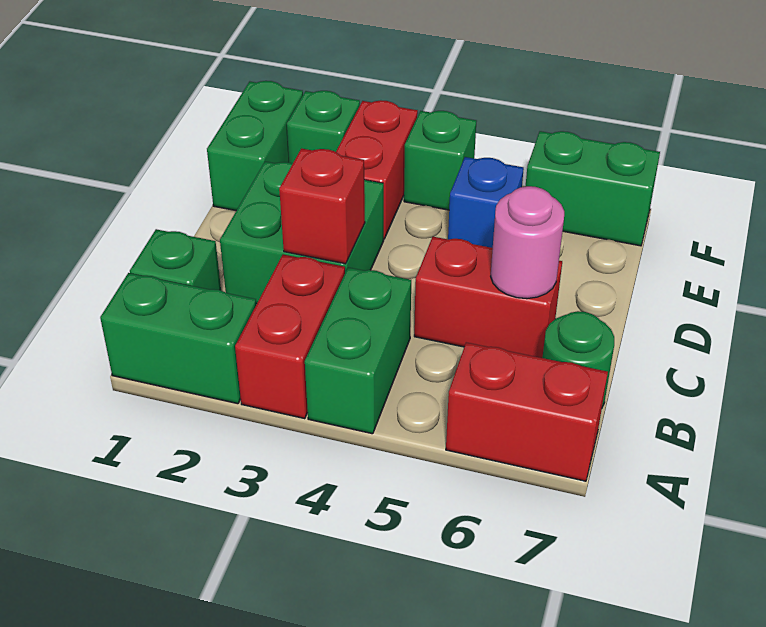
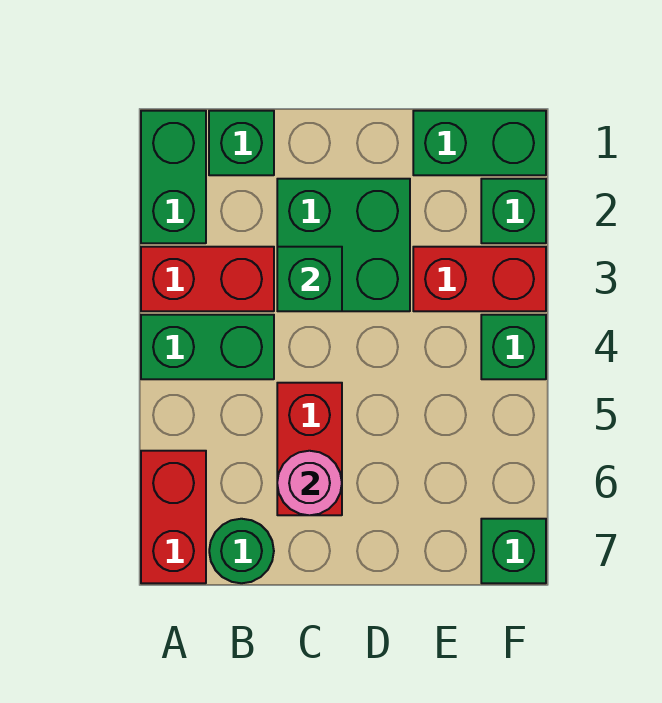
red 1x1 brick [279,149,365,264] -> green 1x1 brick [277,247,342,311]
blue 1x1 brick [448,157,524,248] -> none
green 1x2 brick [525,131,660,246] -> green 1x1 brick [481,519,546,583]

